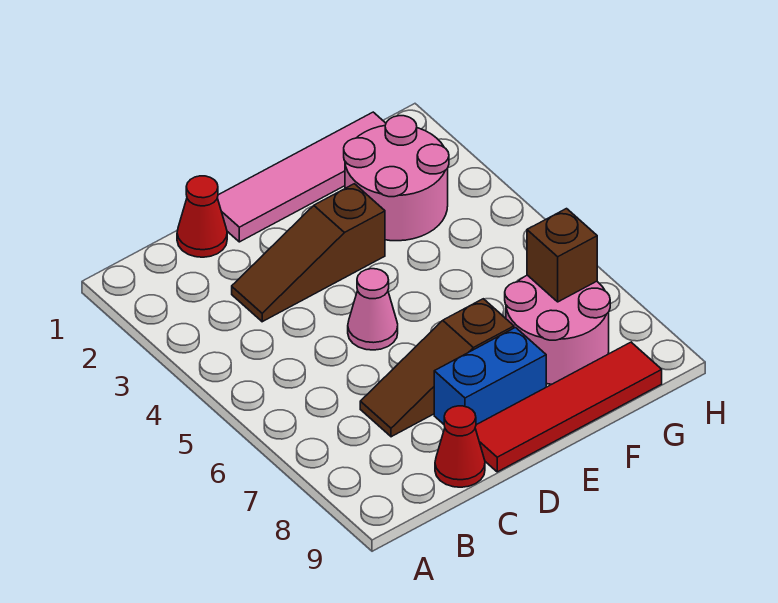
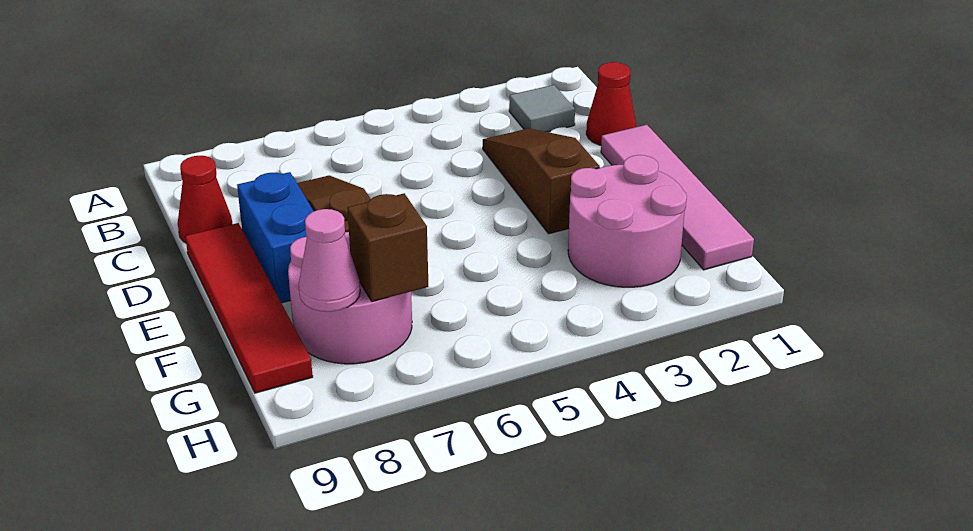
none -> grey 1x1 tile [509,85,575,132]
pink 1x1 cone [348,269,398,350] -> pink 1x1 cone moved to [299,209,360,312]

